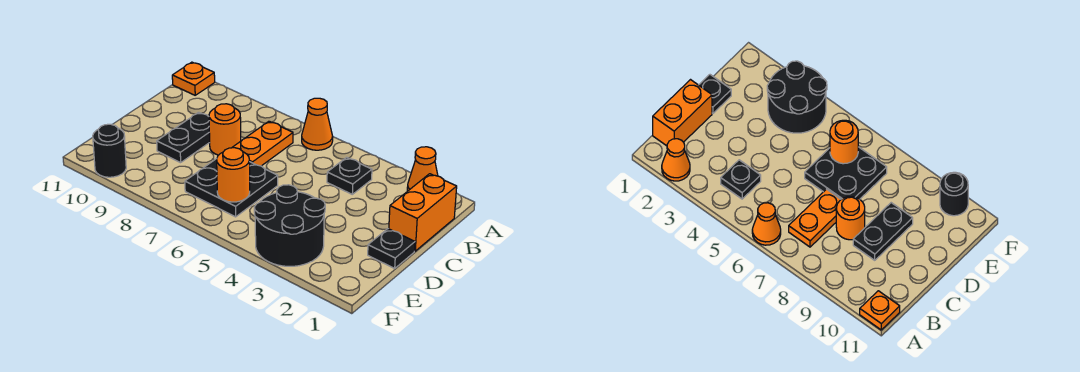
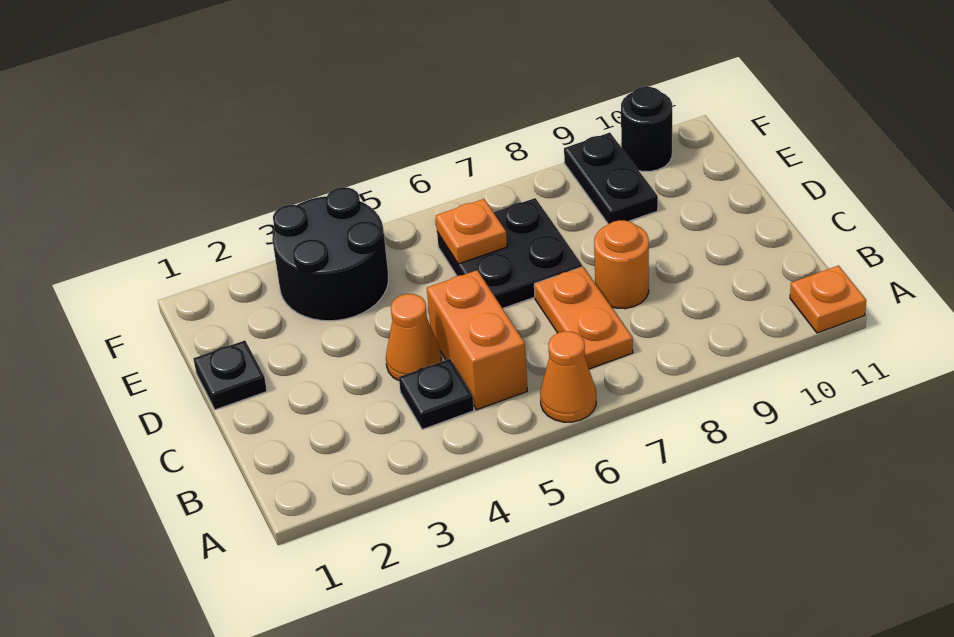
orange 1x1 cone [407,147,438,191] -> orange 1x1 cone moved to [386,294,441,381]
orange 1x2 brick [389,174,457,251] -> orange 1x2 brick moved to [427,270,527,410]
black 1x2 plate [157,112,210,163] -> black 1x2 plate moved to [564,133,658,224]
orange 1x1 round brick [217,148,250,202] -> orange 1x1 plate [436,199,507,264]

